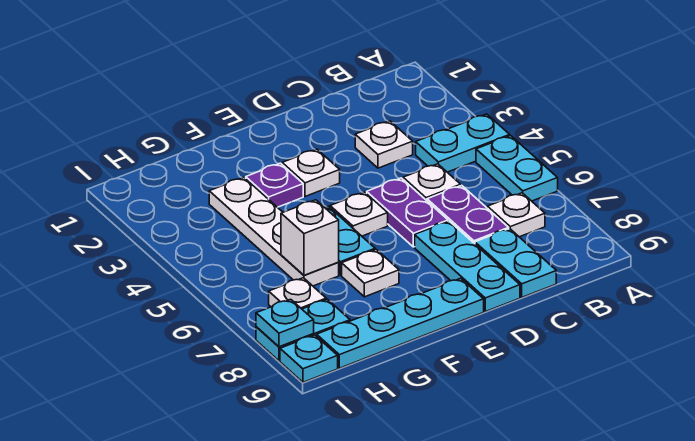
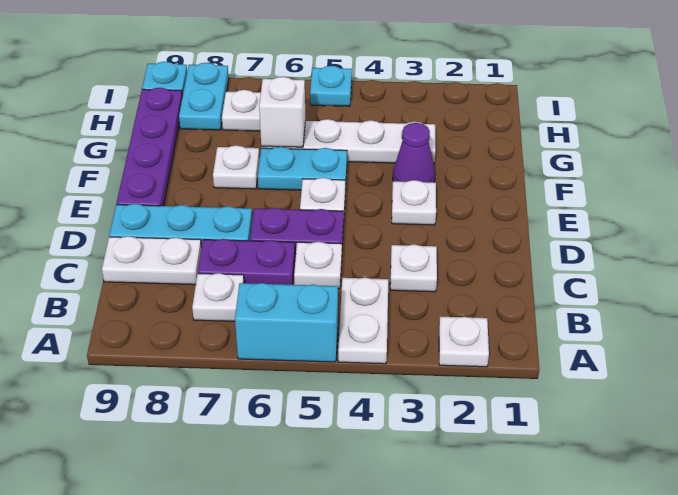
none -> white 1x1 plate [439,317,489,367]
cyan 1x2 plate [416,114,510,172] -> white 1x2 plate [338,277,388,364]
cyan 1x2 plate [476,136,558,201] -> cyan 1x2 brick [235,283,338,362]
cyan 1x2 plate [475,229,556,297] -> white 1x2 plate [102,236,201,285]
cyan 1x4 plate [317,278,484,368] -> purple 1x4 plate [117,88,182,206]
purple 1x1 plate [246,163,303,207] -> purple 1x1 cone [393,123,435,182]
cyan 1x1 plate [256,299,314,347] -> cyan 1x1 plate moved to [310,66,352,106]

